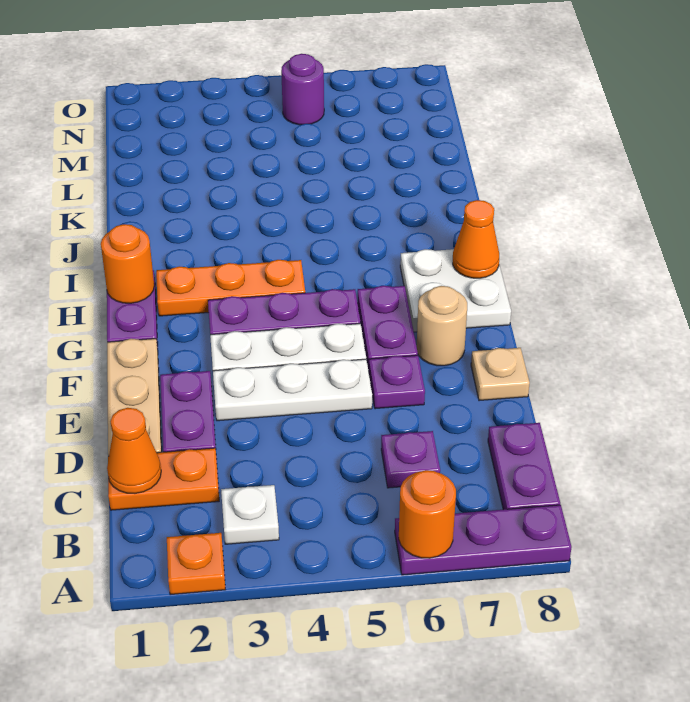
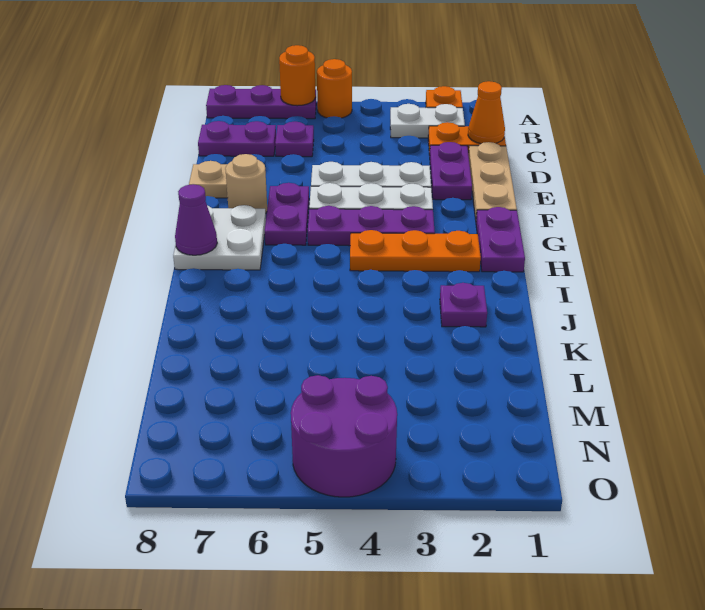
white 1x1 plate [221,485,279,544] -> white 1x2 plate [390,104,465,138]
purple 1x2 plate [488,423,560,510] -> purple 1x2 plate turned to [198,121,276,156]
purple 1x1 plate [369,355,425,409] -> purple 1x1 plate moved to [440,283,487,327]
orange 1x1 round brick [101,224,154,303] -> orange 1x1 round brick moved to [317,59,352,118]
orange 1x1 cone [453,200,499,278] -> purple 1x1 cone [175,184,217,255]
purple 1x1 round brick [281,54,324,125] -> purple 2x2 round brick [291,375,397,497]

